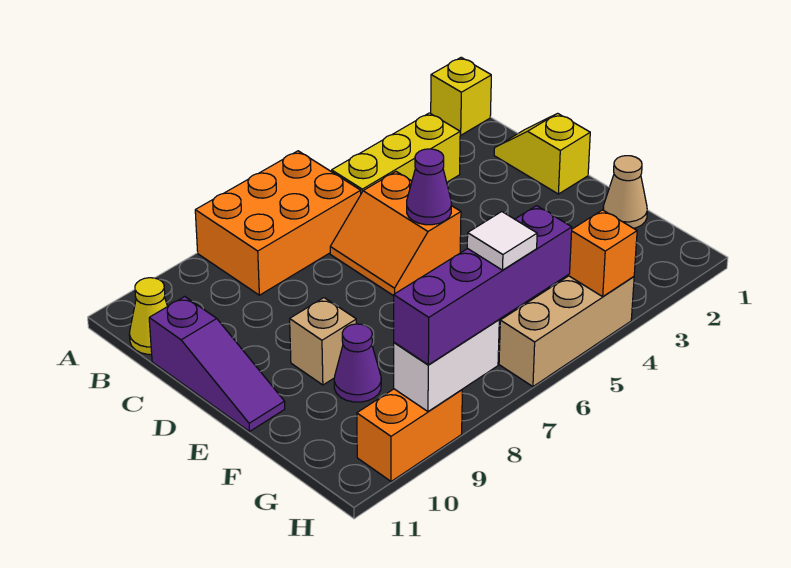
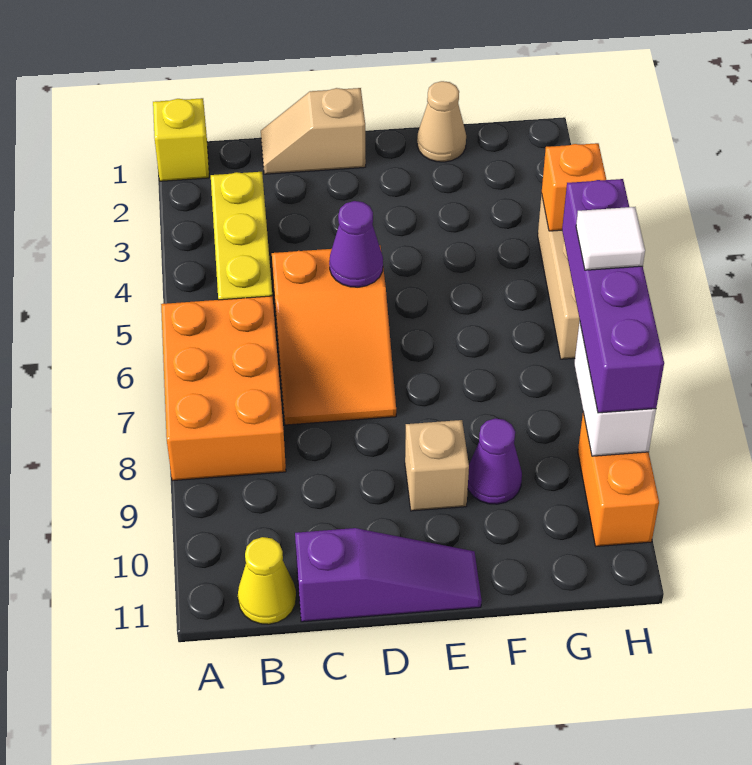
yellow 1x2 slope [494,113,590,194] -> tan 1x2 slope [261,88,366,174]
orange 2x2 slope [330,172,461,296] -> orange 2x3 slope [272,245,396,425]

